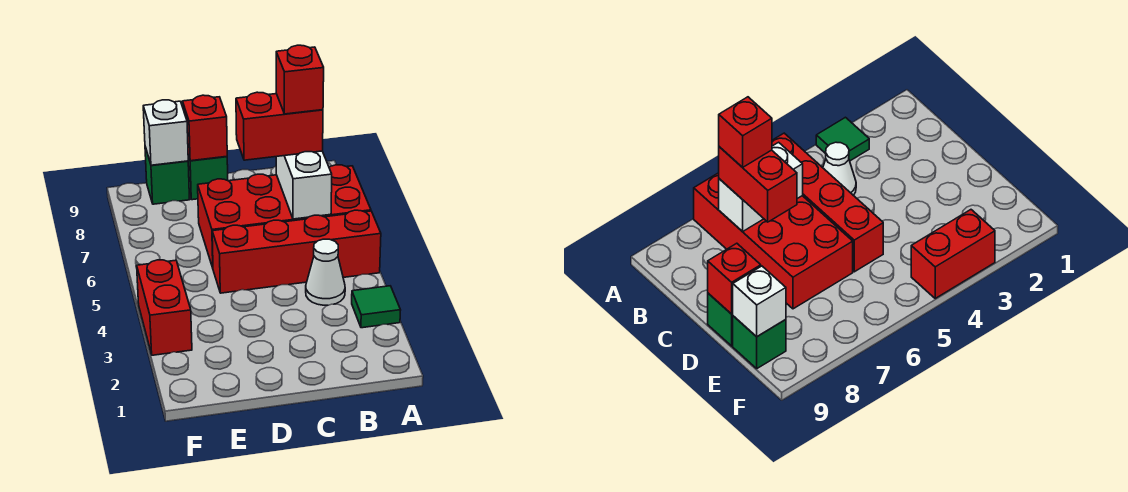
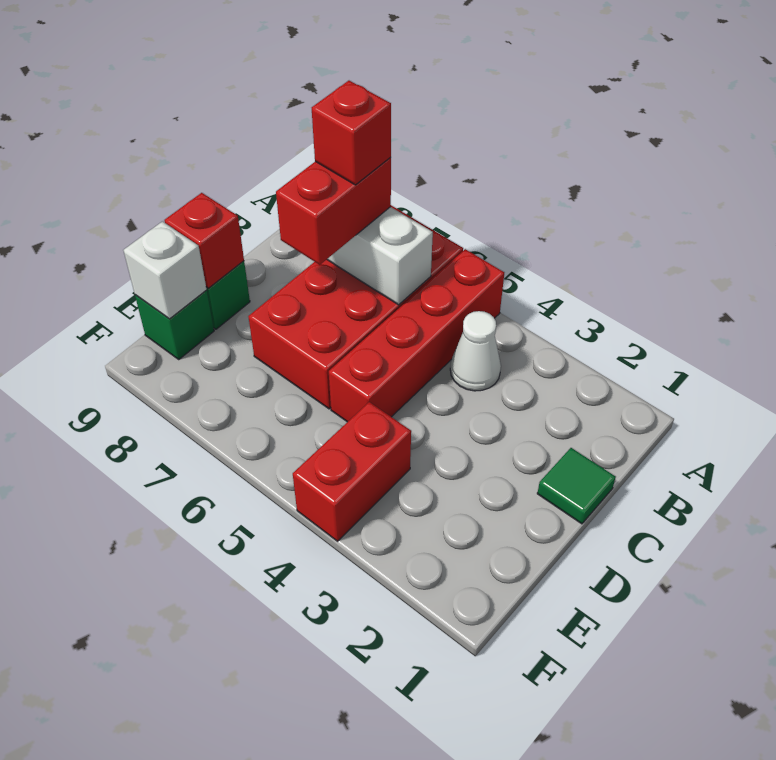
green 1x1 tile [352,286,401,328] -> green 1x1 tile moved to [537,448,616,524]
red 1x2 brick [137,260,192,355] -> red 1x2 brick turned to [293,402,411,541]

